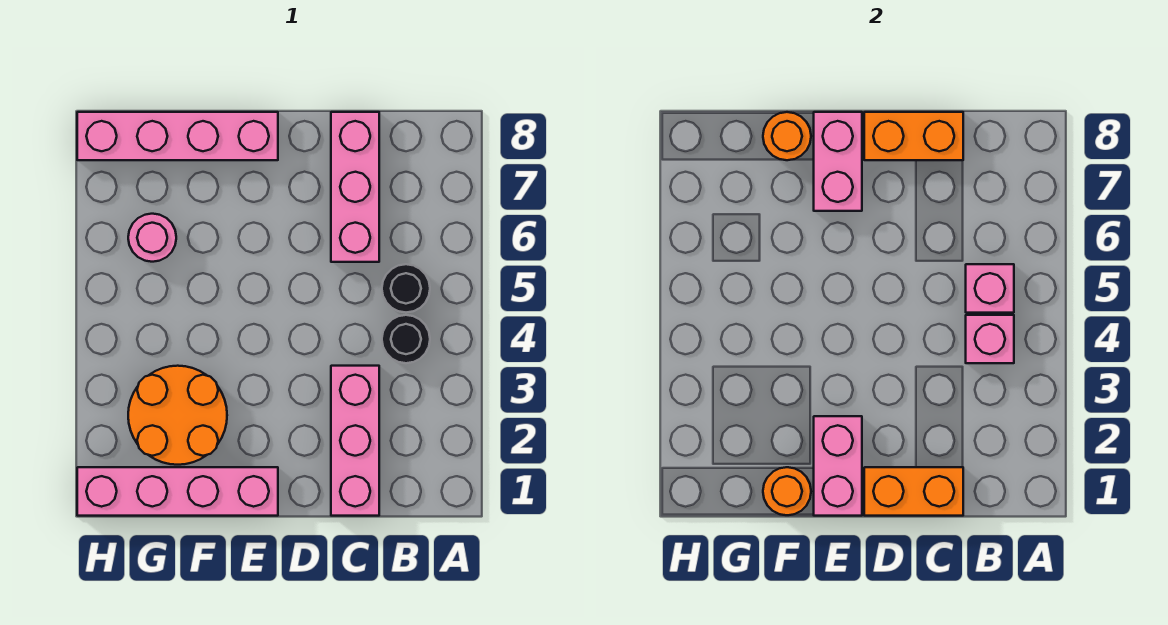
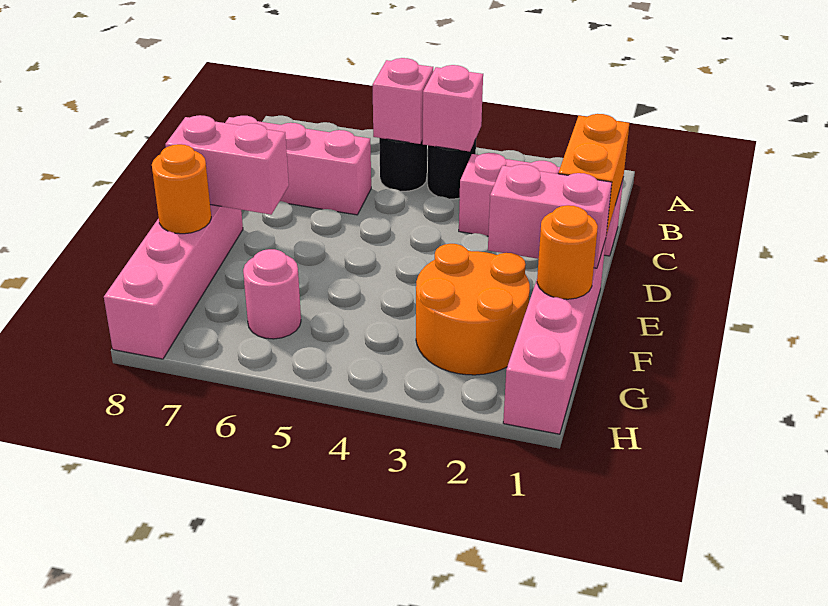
orange 1x2 brick [864,112,963,160] -> none

